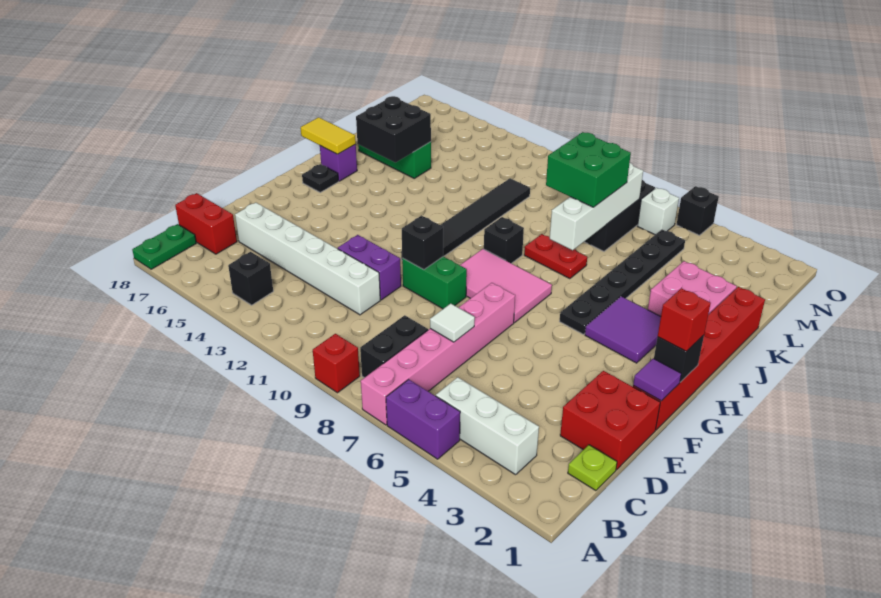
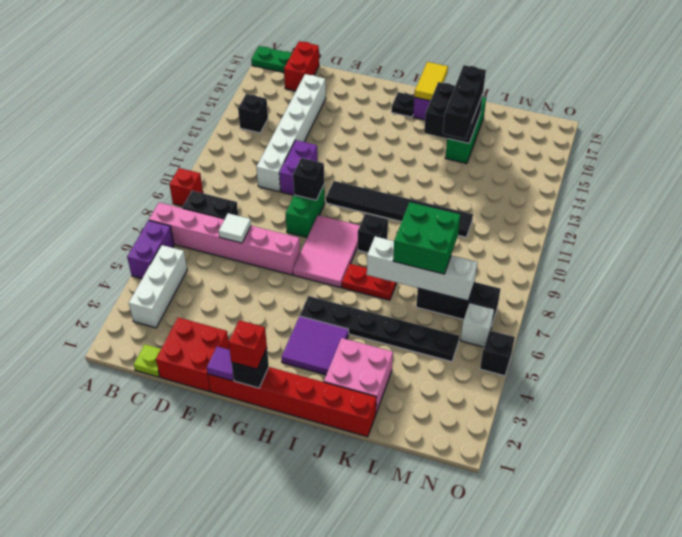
red 1x2 plate [524,234,587,279] -> red 1x2 plate turned to [342,264,396,300]
none -> black 1x3 brick [443,65,486,139]

